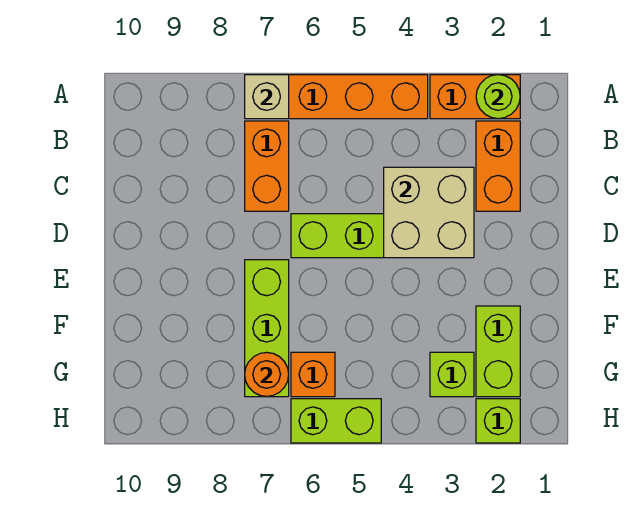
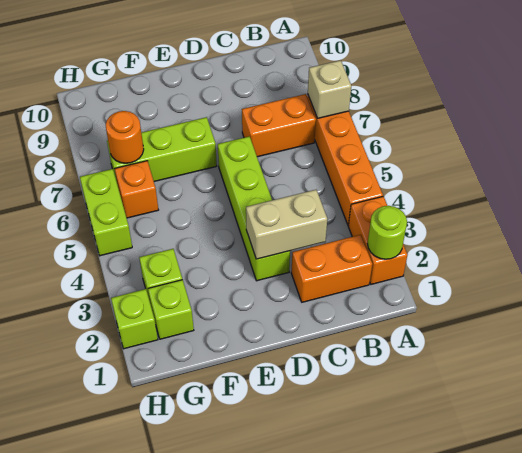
tan 2x2 brick [384,167,474,258] -> tan 1x2 brick [246,190,327,259]
lime 1x2 brick [476,306,520,397] -> lime 1x1 brick [148,280,194,339]

